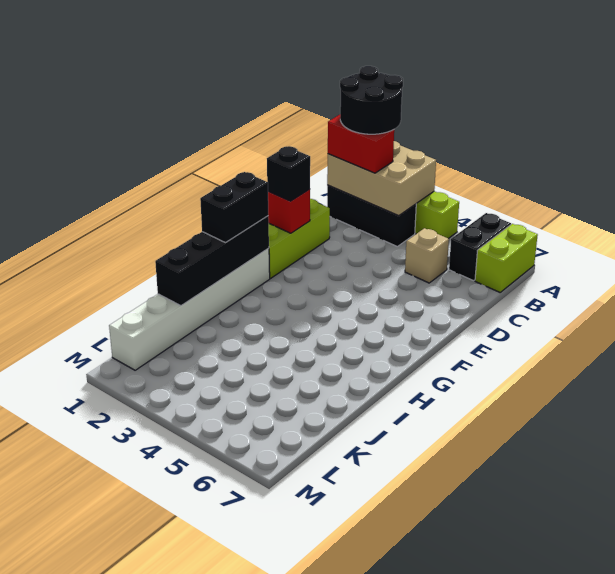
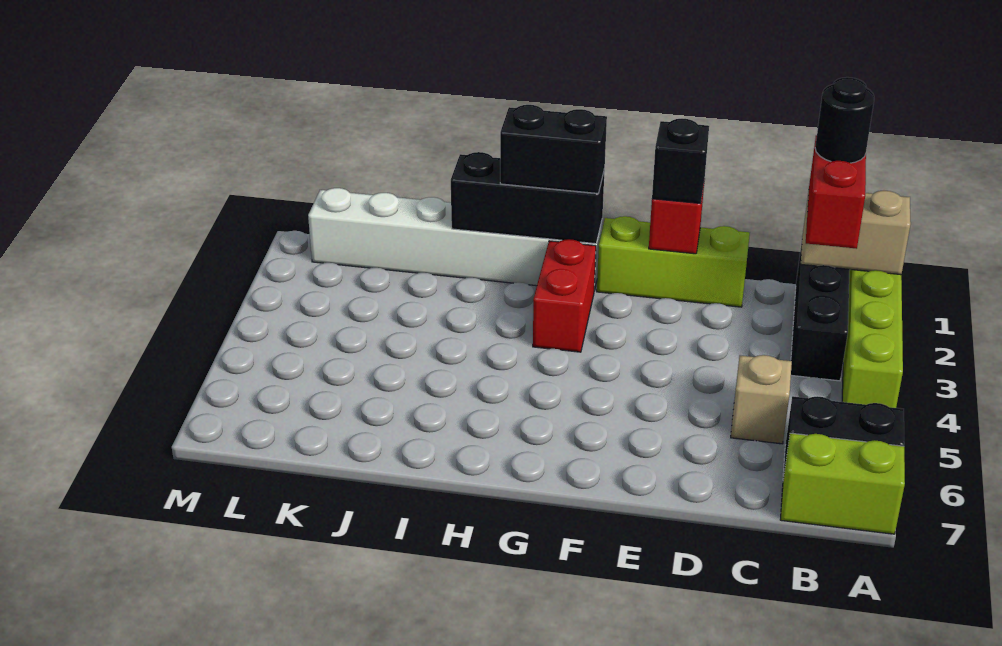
tan 2x3 brick [327,141,436,216] -> tan 1x2 brick [801,191,911,275]
black 2x2 round brick [340,66,403,134] -> black 1x1 round brick [815,77,874,163]
black 1x4 brick [155,216,269,306] -> black 1x3 brick [451,152,605,244]
none -> red 1x2 brick [533,239,596,352]

